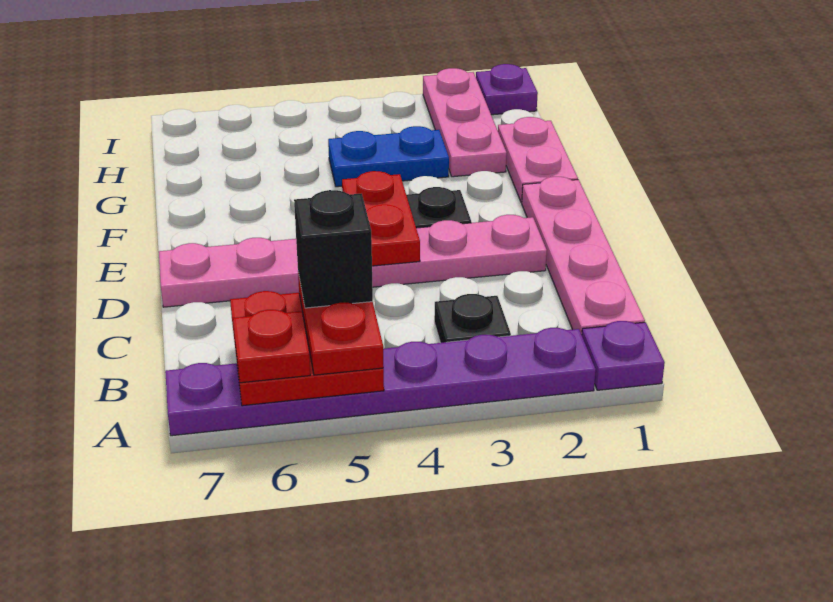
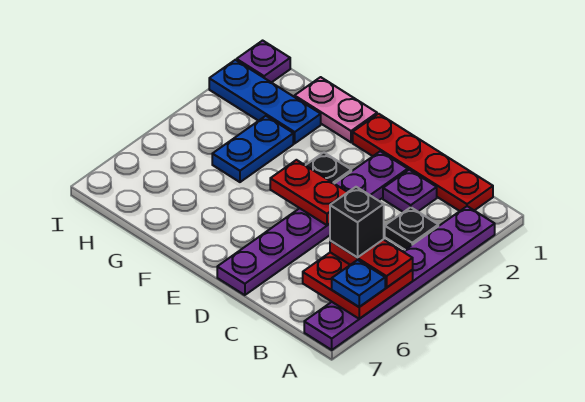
purple 1x1 plate [582,321,665,390] -> purple 1x1 plate moved to [383,170,437,212]
red 1x1 plate [233,310,310,383] -> blue 1x1 plate [332,260,385,307]
pink 1x4 plate [522,177,645,335] -> red 1x4 plate [353,114,493,211]
pink 1x6 plate [159,215,547,307] -> purple 1x6 plate [217,151,408,295]
pink 1x3 plate [423,68,507,177] -> blue 1x3 plate [209,60,321,143]

